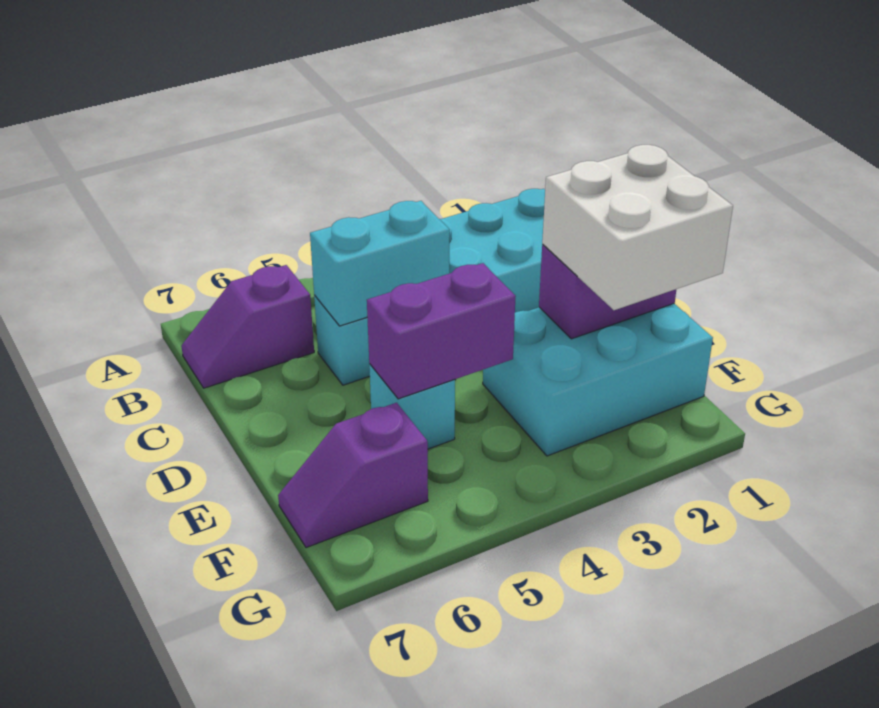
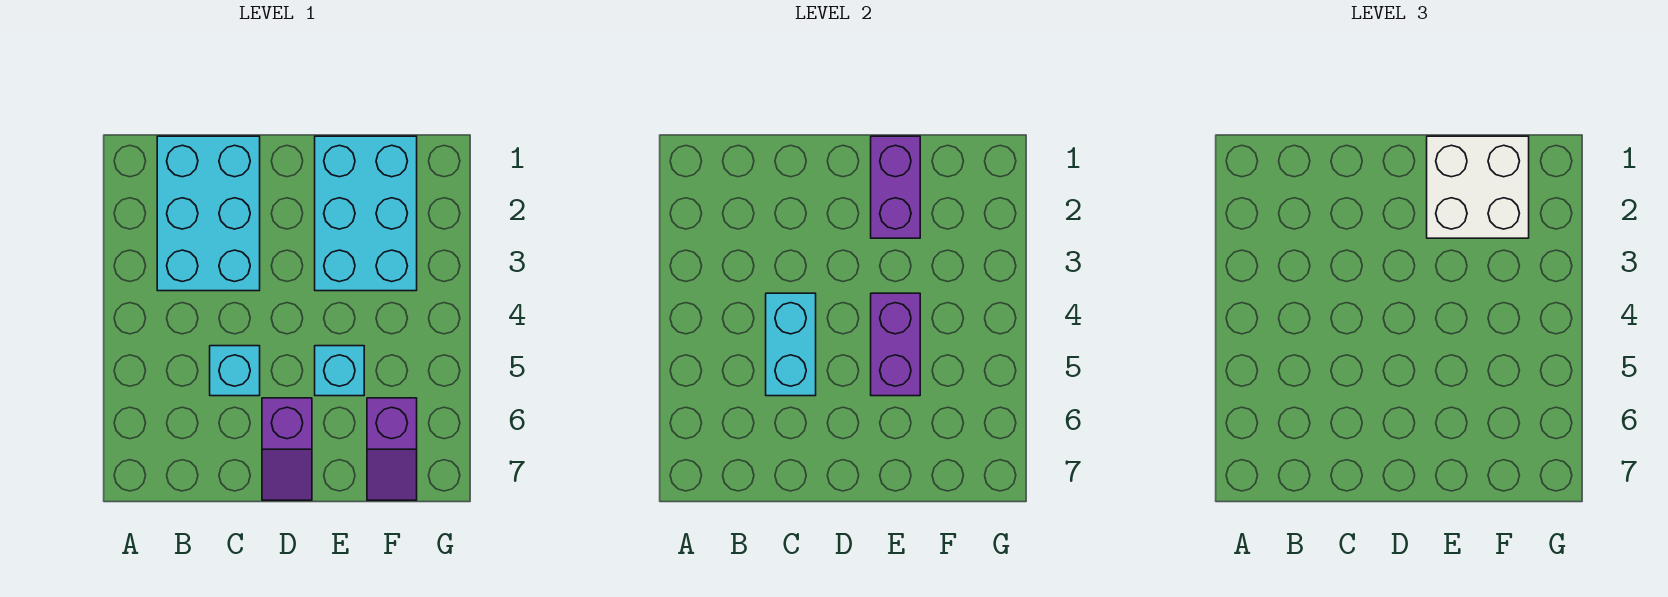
purple 1x2 slope [181,265,314,388] -> purple 1x2 slope moved to [262,398,312,500]

